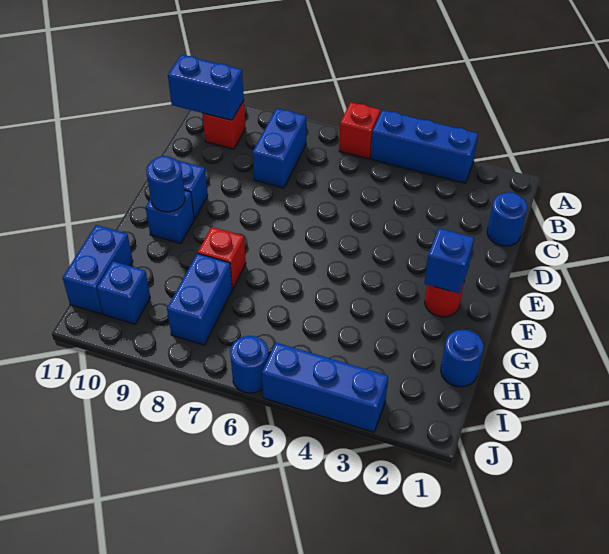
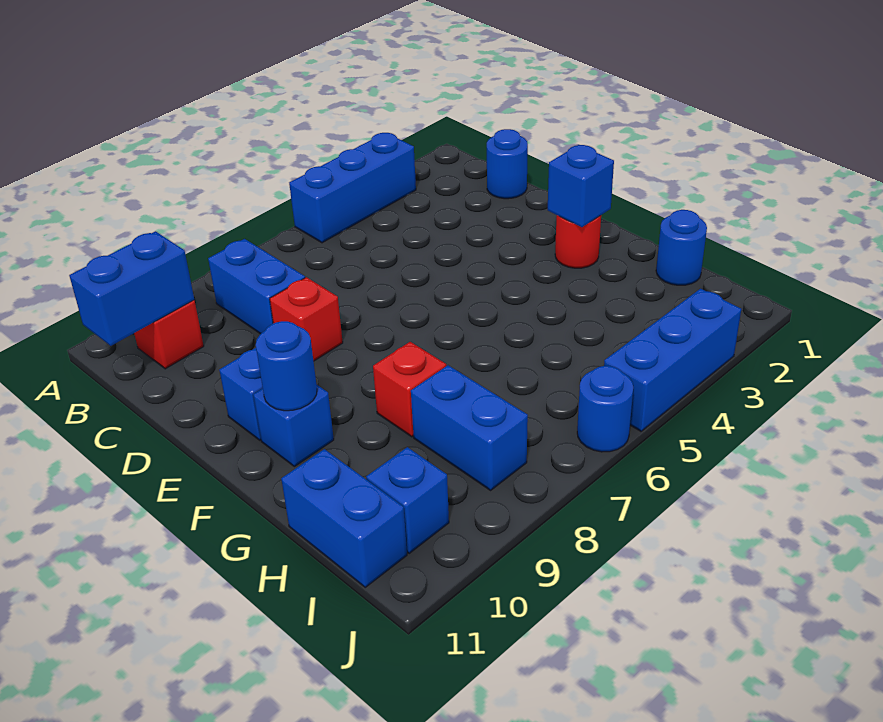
red 1x1 brick [339,102,381,159] -> red 1x1 brick moved to [270,277,343,361]

